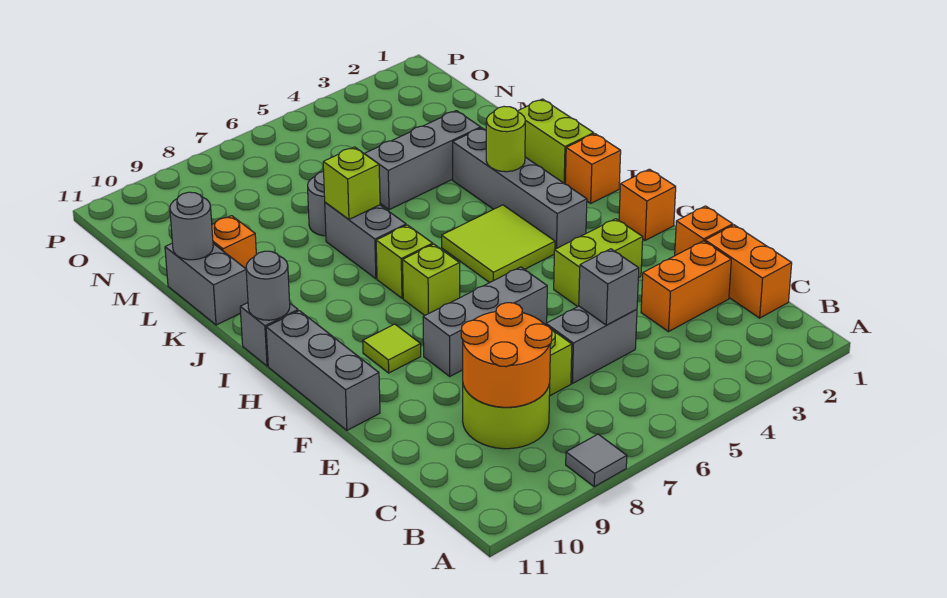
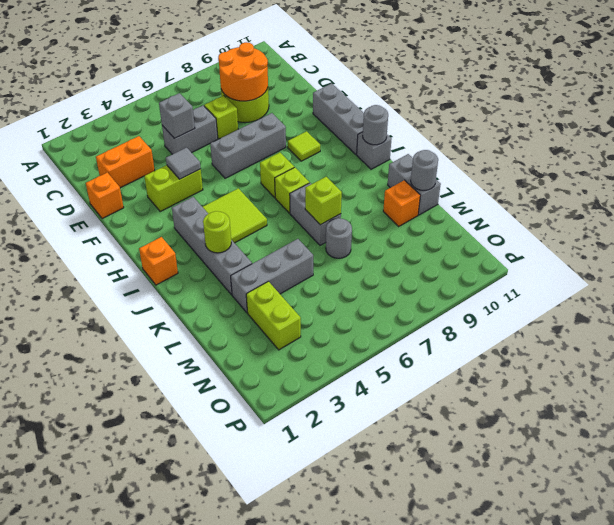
grey 1x1 tile [566,434,627,487] -> grey 1x1 tile moved to [166,148,201,179]
orange 1x2 brick [705,225,792,318] -> none
orange 1x1 brick [619,169,676,240] -> none
lime 1x2 brick [518,99,594,184] -> lime 1x2 brick moved to [246,281,301,350]

